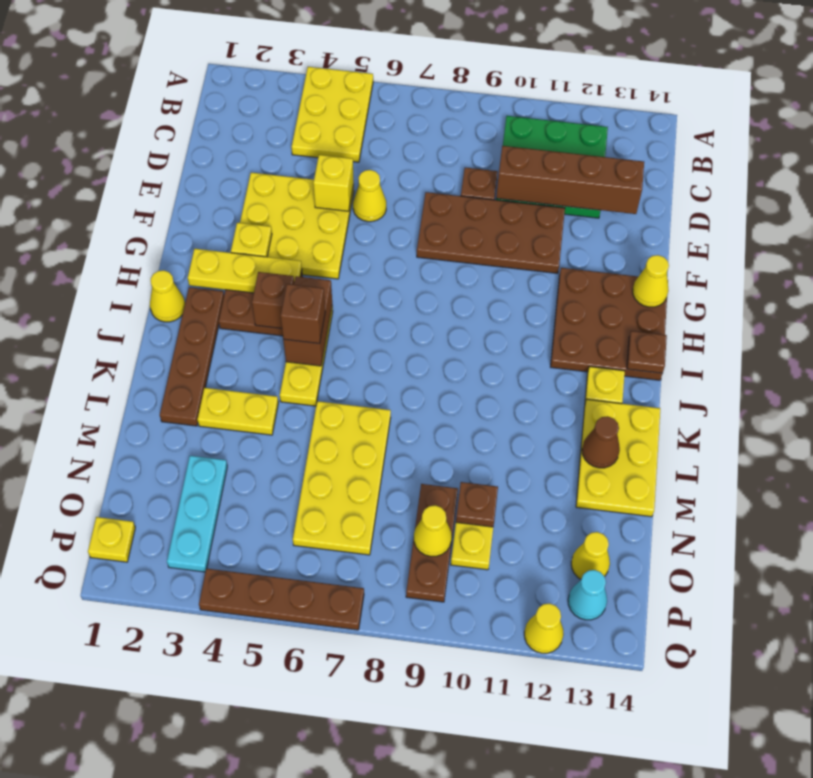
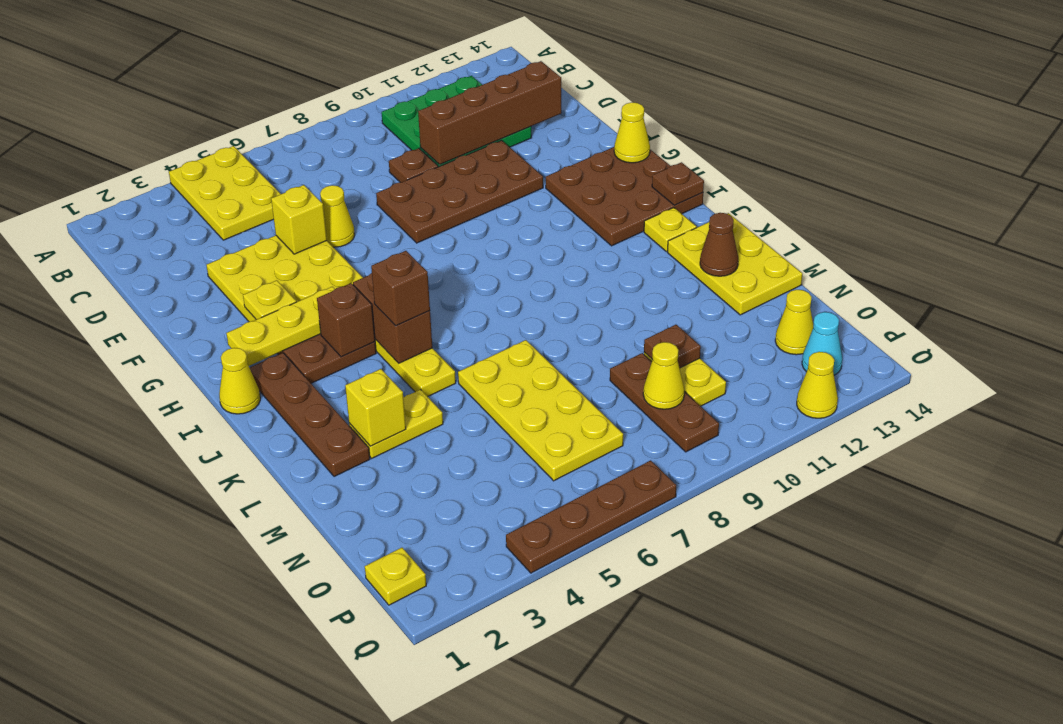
none -> yellow 1x1 brick [345,369,406,446]
cyan 1x3 plate [167,456,227,572] -> none

